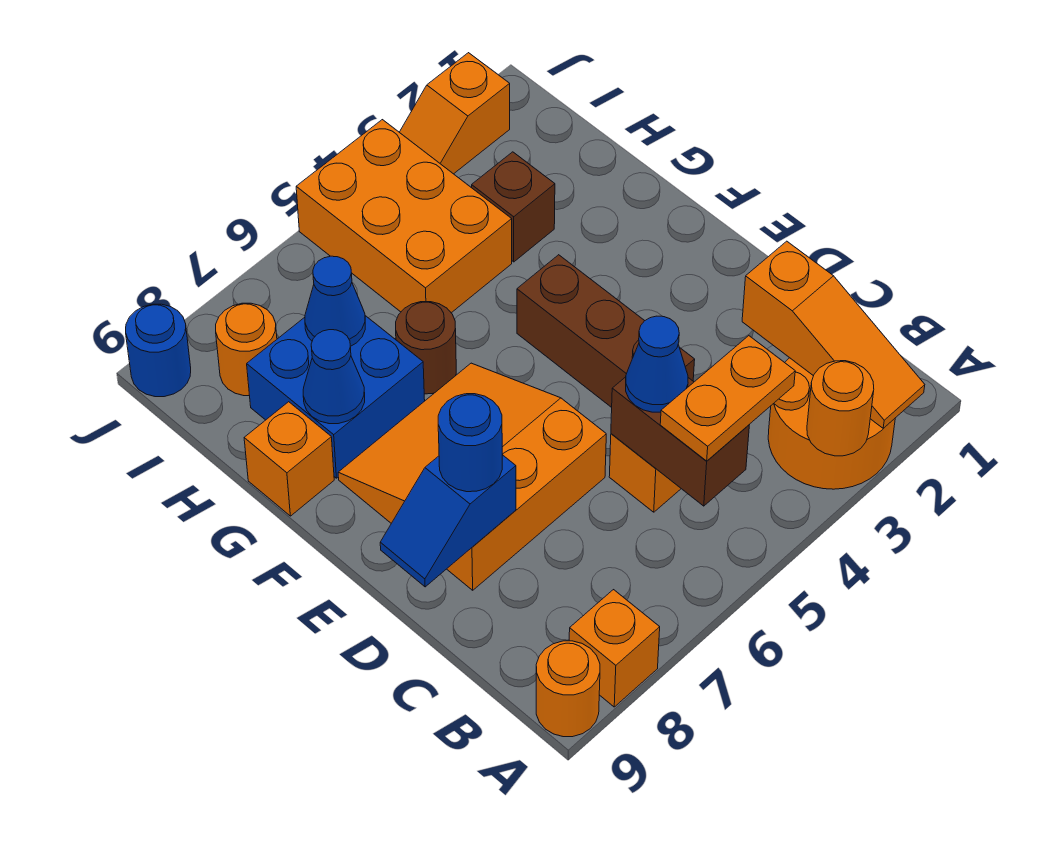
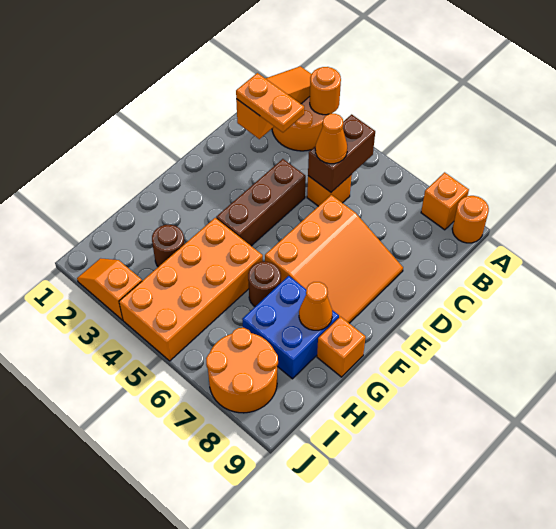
orange 1x2 plate [660,336,795,461] -> orange 1x2 plate moved to [236,73,304,132]
blue 1x1 cone [626,316,688,412] -> orange 1x1 cone [315,114,347,164]
orange 3x3 slope [338,363,606,590] -> orange 3x3 slope turned to [265,195,403,323]
blue 1x2 slope [380,455,516,587] -> none
blue 1x1 round brick [438,394,502,492] -> none
blue 1x1 cone [303,330,365,424] -> orange 1x1 cone [299,282,332,330]
brown 1x1 brick [472,152,555,262] -> brown 1x1 round brick [152,225,185,267]
orange 2x3 brick [296,120,512,313] -> orange 2x4 brick [119,218,263,361]
blue 1x1 cone [305,256,365,347] -> none
orange 1x1 round brick [216,303,277,396] -> orange 2x2 round brick [206,328,278,413]
orange 1x2 slope [399,53,510,174] -> orange 1x2 slope turned to [77,258,142,320]
blue 1x1 round brick [126,304,191,397] -> none

